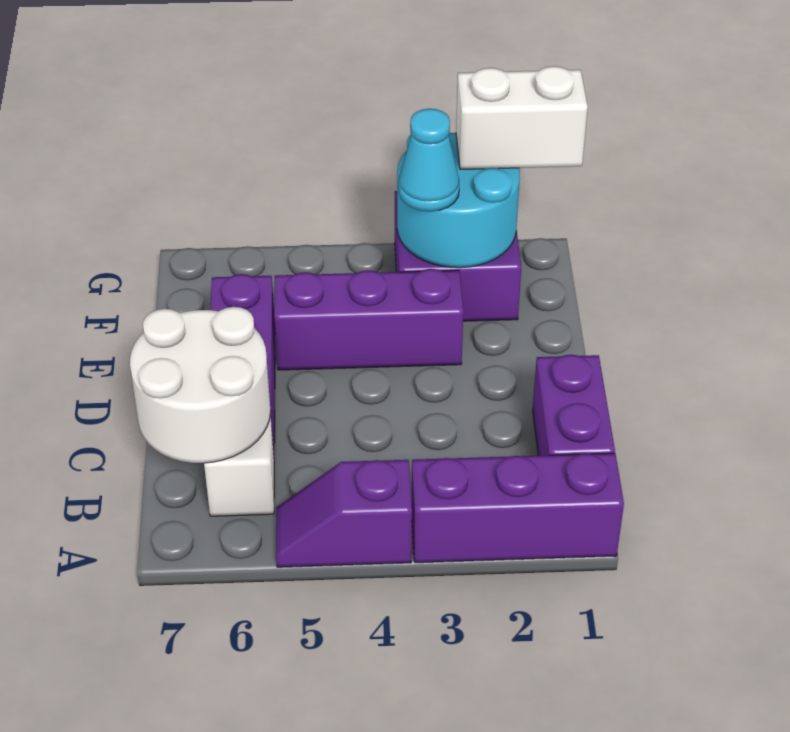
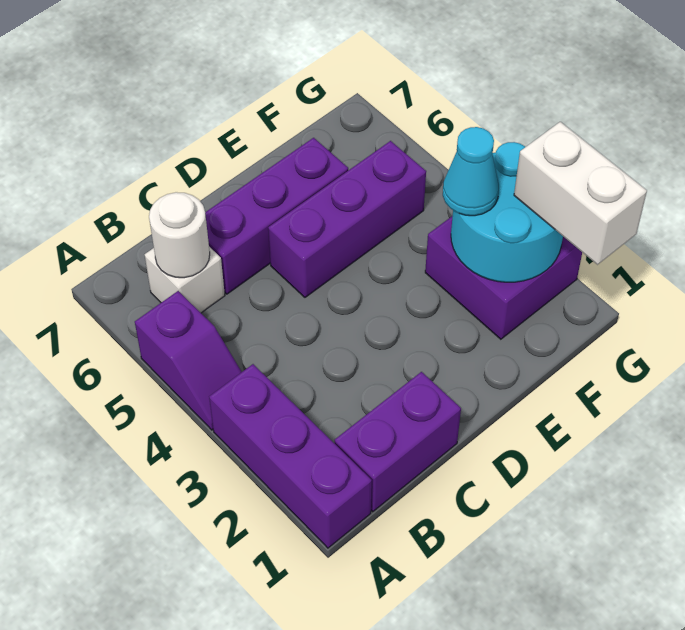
purple 1x2 slope [276,460,412,567] -> purple 1x2 slope turned to [135,291,241,430]
white 2x2 round brick [130,307,271,463] -> white 1x1 round brick [149,192,210,278]
purple 1x3 brick [274,269,463,370] -> purple 1x3 brick turned to [268,141,426,297]

